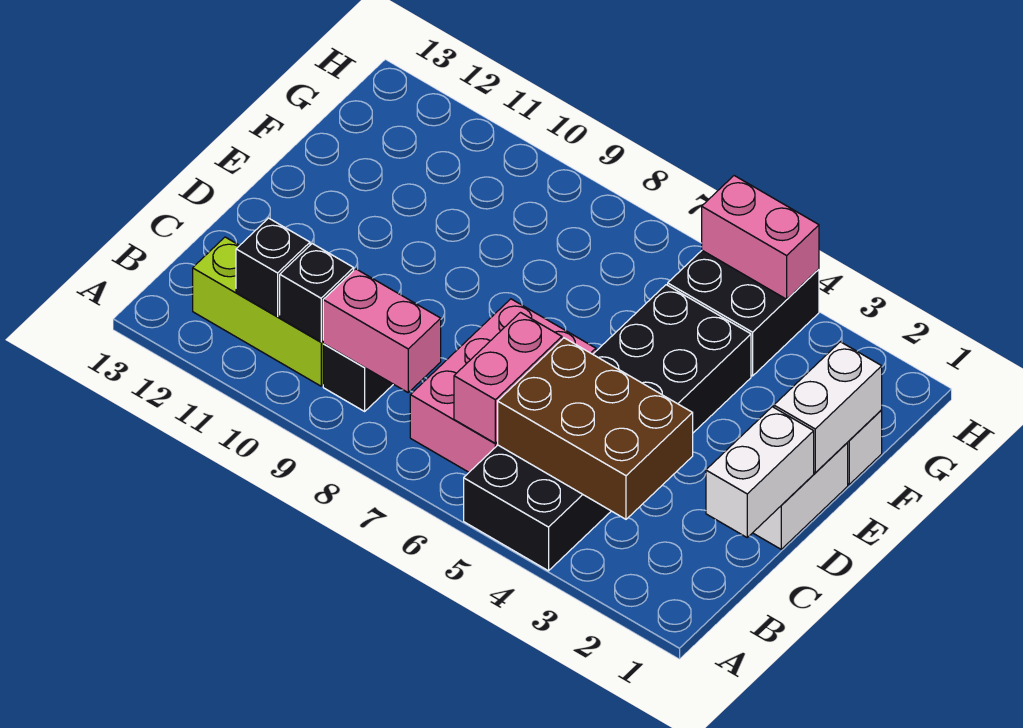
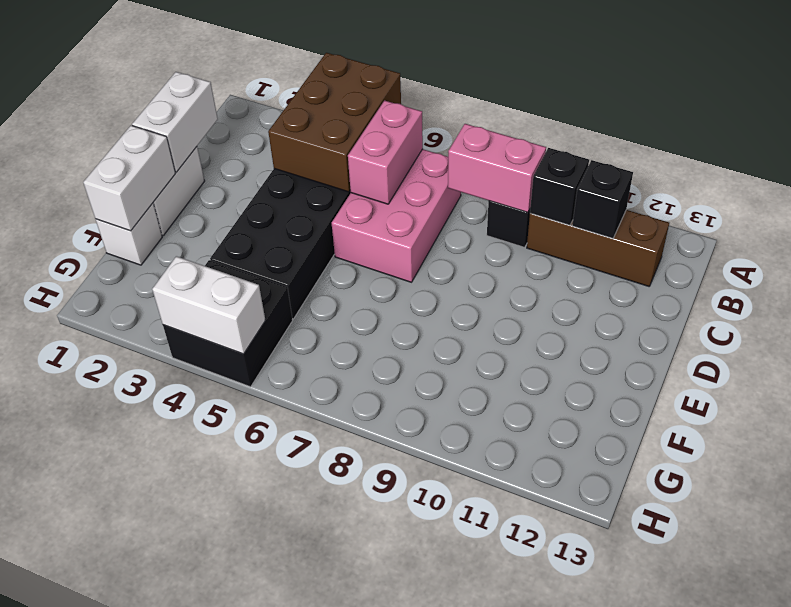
brown 2x3 brick [498,338,693,519] -> brown 2x3 brick turned to [268,53,401,192]
lime 1x3 brick [193,237,323,386] -> brown 1x3 brick [527,210,669,286]
pink 1x2 brick [702,176,819,299] -> white 1x2 brick [152,256,266,354]

